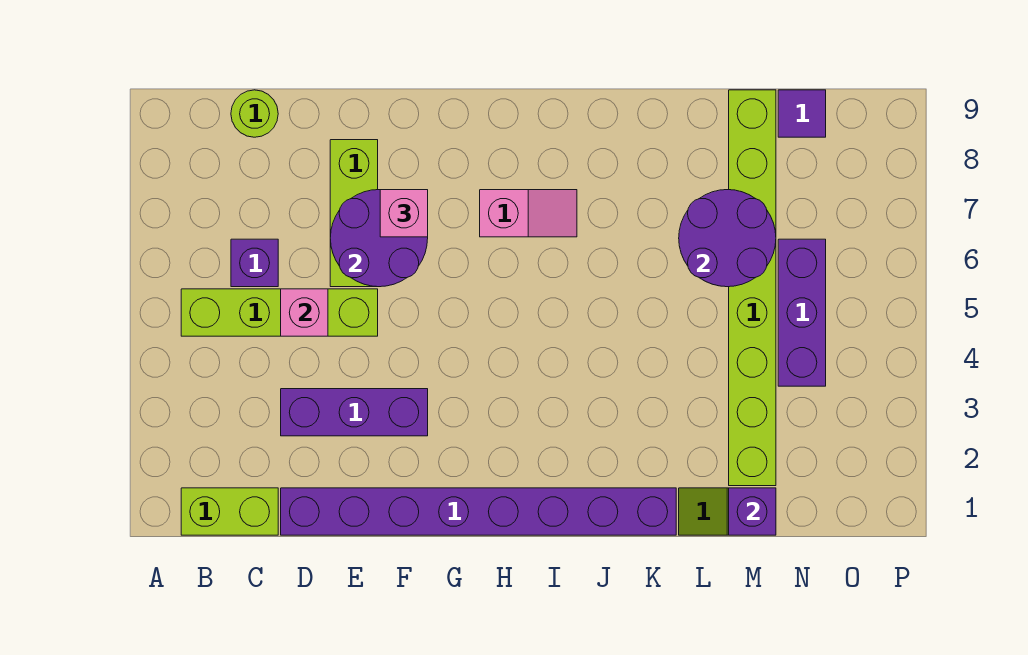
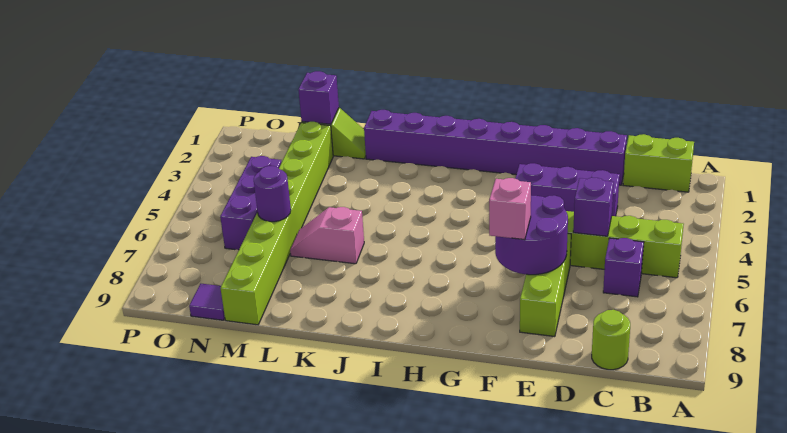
pink 1x1 brick [281,289,328,336] -> purple 1x1 brick [573,178,614,236]
pink 1x2 slope [480,190,577,237] -> pink 1x2 slope moved to [290,207,364,264]
purple 2x2 round brick [679,190,776,287] -> purple 1x1 round brick [254,166,291,222]

